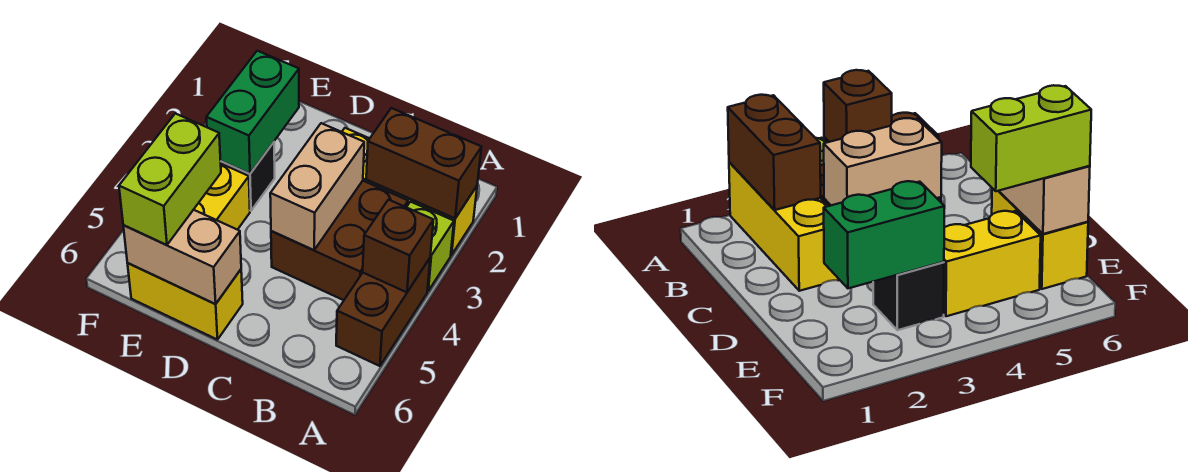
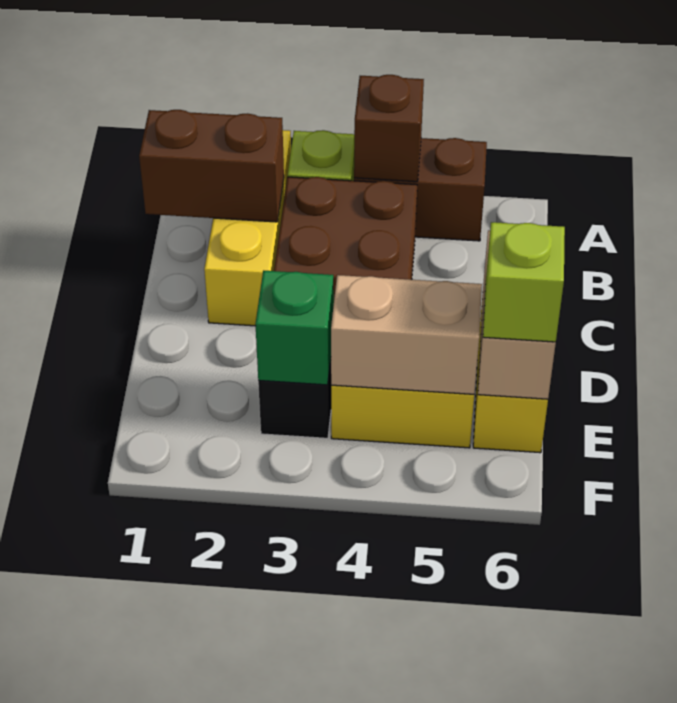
brown 1x2 brick [366,108,481,218] -> brown 1x2 brick turned to [139,110,284,222]
tan 1x2 brick [270,123,364,250] -> tan 1x2 brick moved to [331,275,482,394]
green 1x2 brick [206,51,299,174] -> green 1x1 brick [255,271,334,385]
lime 1x2 brick [119,113,221,245] -> lime 1x1 brick [483,222,565,342]

